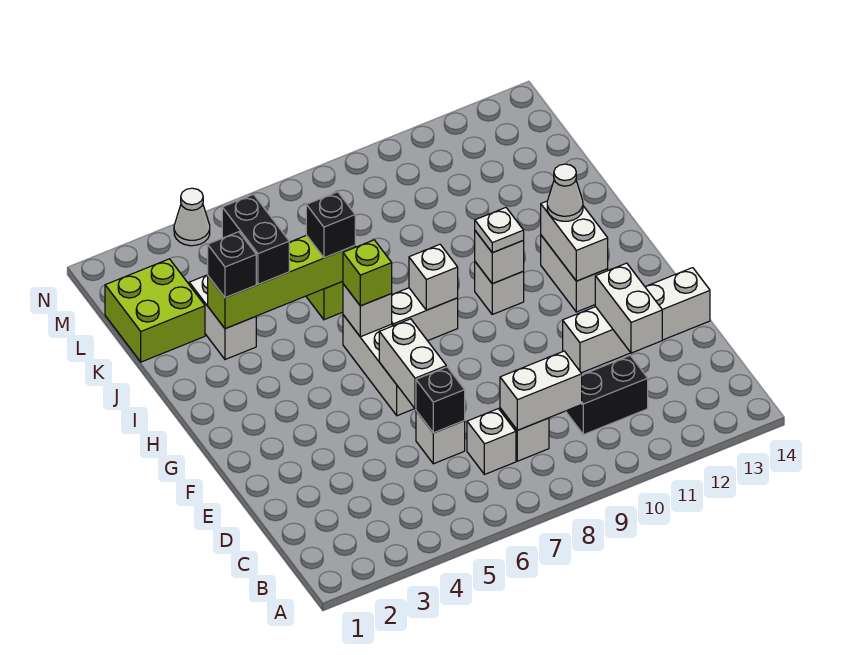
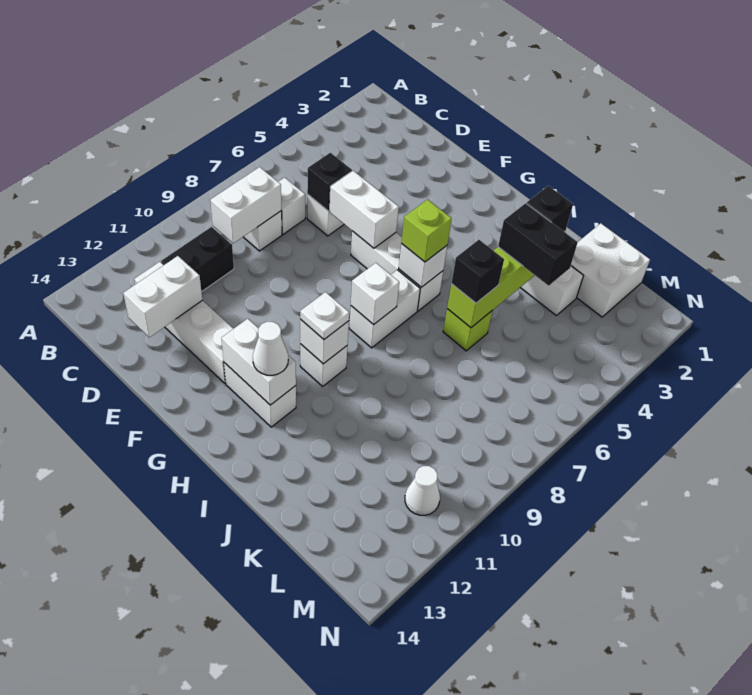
white 1x2 brick [595,263,662,353] -> white 1x2 brick turned to [123,256,202,337]
white 1x4 brick [563,268,710,373] -> white 1x4 brick turned to [134,262,234,383]
lime 2x2 brick [105,259,205,362] -> white 2x2 brick [571,223,650,317]
white 1x1 cone [174,188,210,246] -> white 1x1 cone moved to [405,466,440,515]

